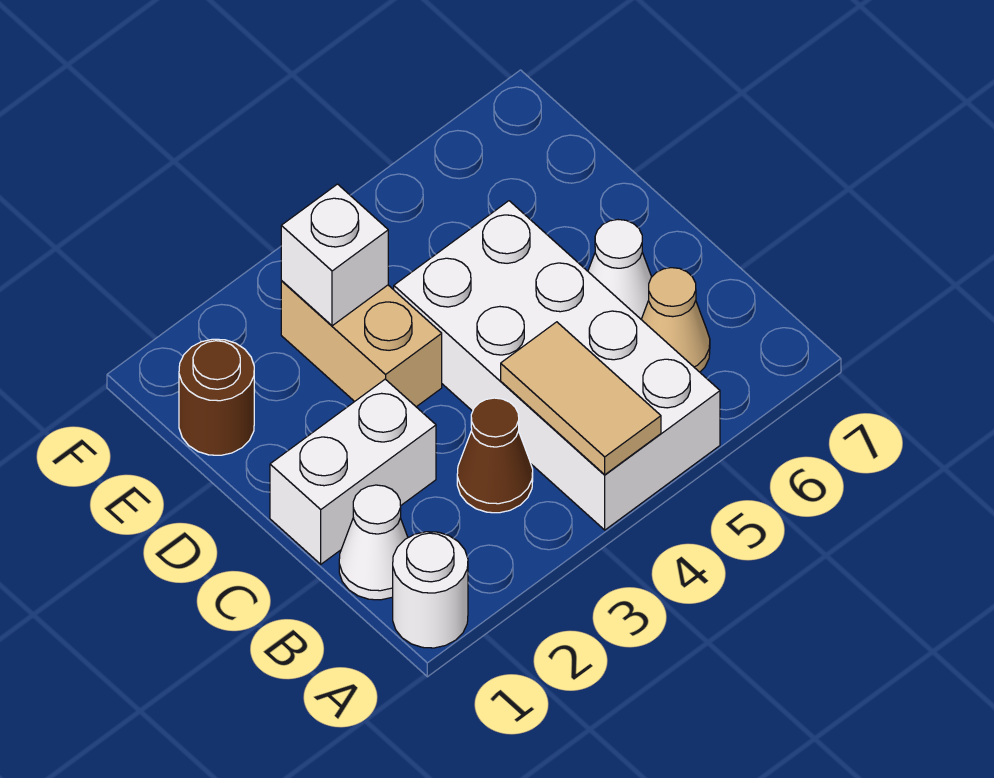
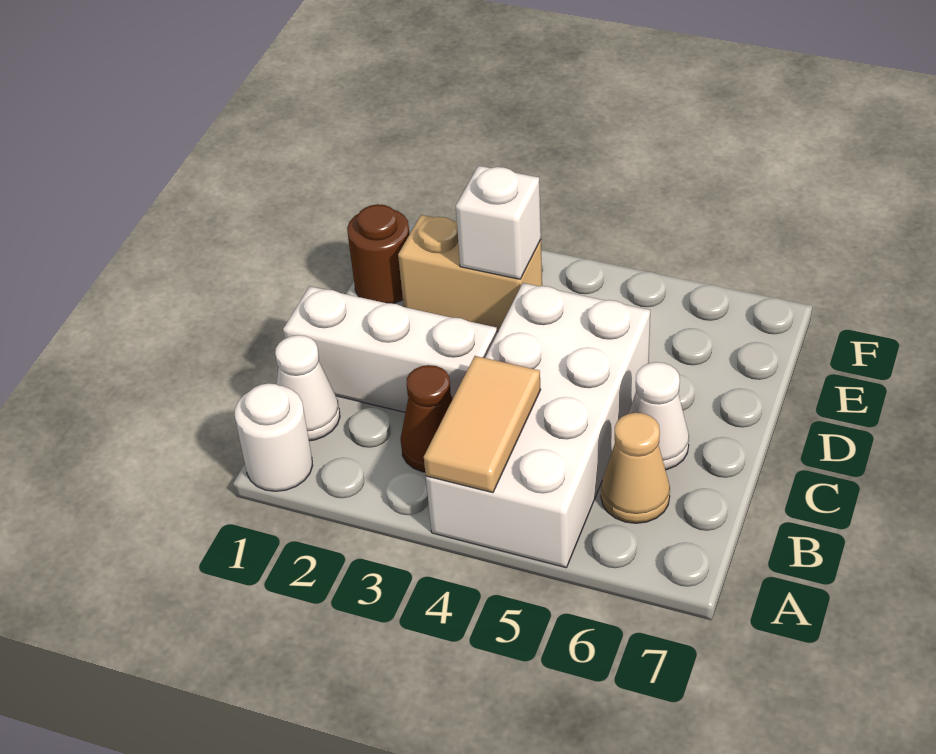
white 1x2 brick [270,379,436,564] -> white 1x3 brick [283,286,497,412]
tan 1x2 brick [281,281,442,407] -> tan 1x2 brick turned to [398,215,542,332]

